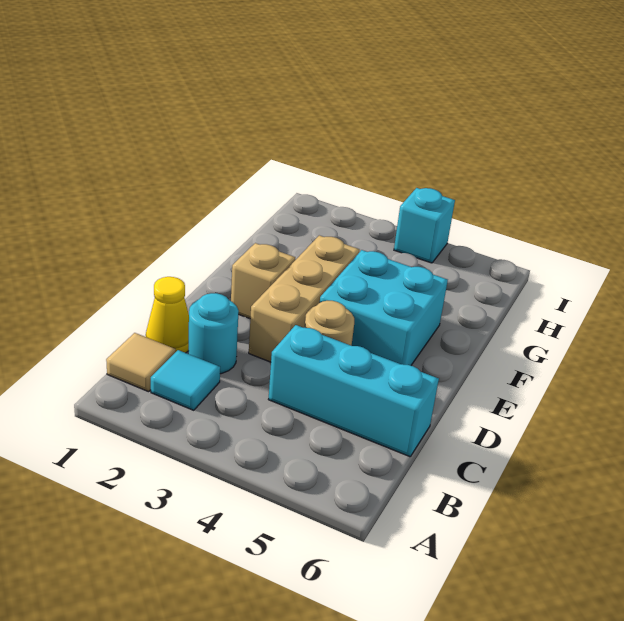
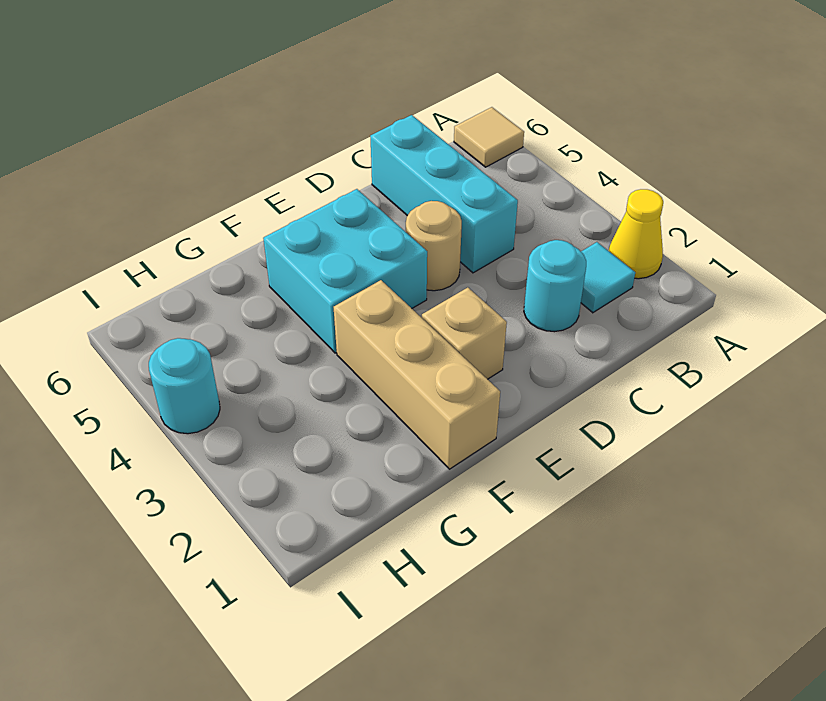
tan 1x1 tile [106,333,176,392] -> tan 1x1 tile moved to [454,107,524,167]
yellow 1x1 cone [146,277,189,353] -> yellow 1x1 cone moved to [609,189,663,279]
tan 1x3 brick [249,235,359,362] -> tan 1x3 brick turned to [334,280,500,469]
cyan 1x1 brick [394,188,455,263] -> cyan 1x1 round brick [149,338,220,434]

